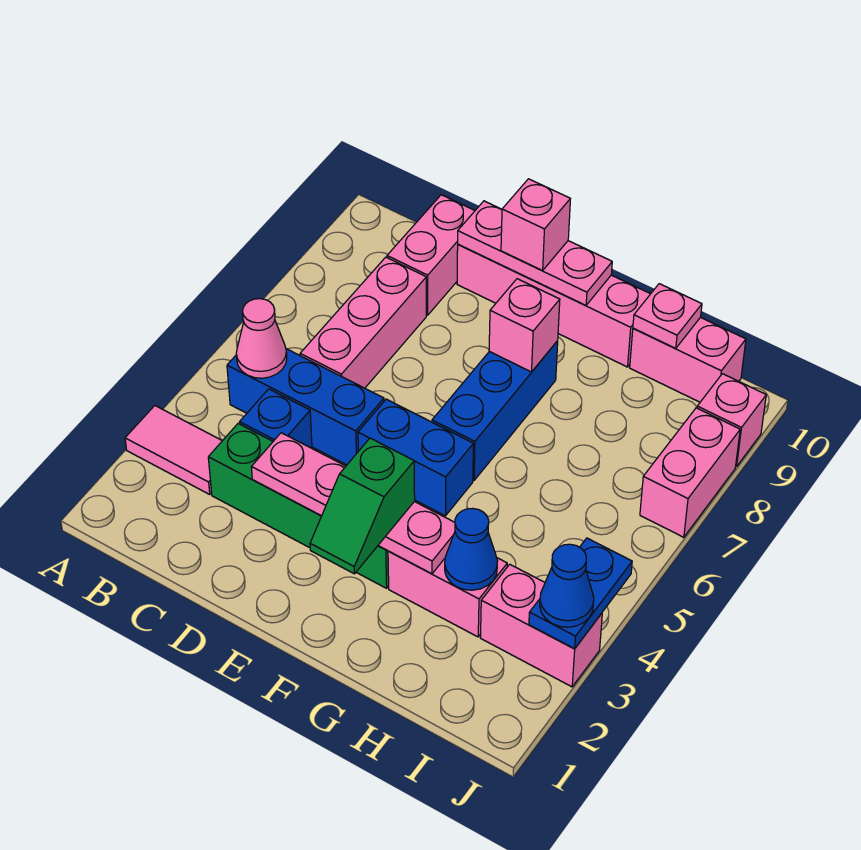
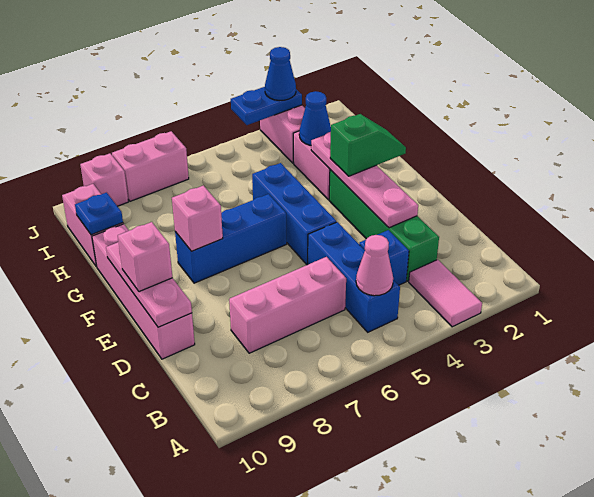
pink 1x2 brick [387,195,475,315] -> none
blue 1x2 brick [358,399,473,516] -> blue 1x3 brick [252,163,336,265]
pink 1x1 plate [633,284,702,348] -> blue 1x1 plate [75,193,123,235]

